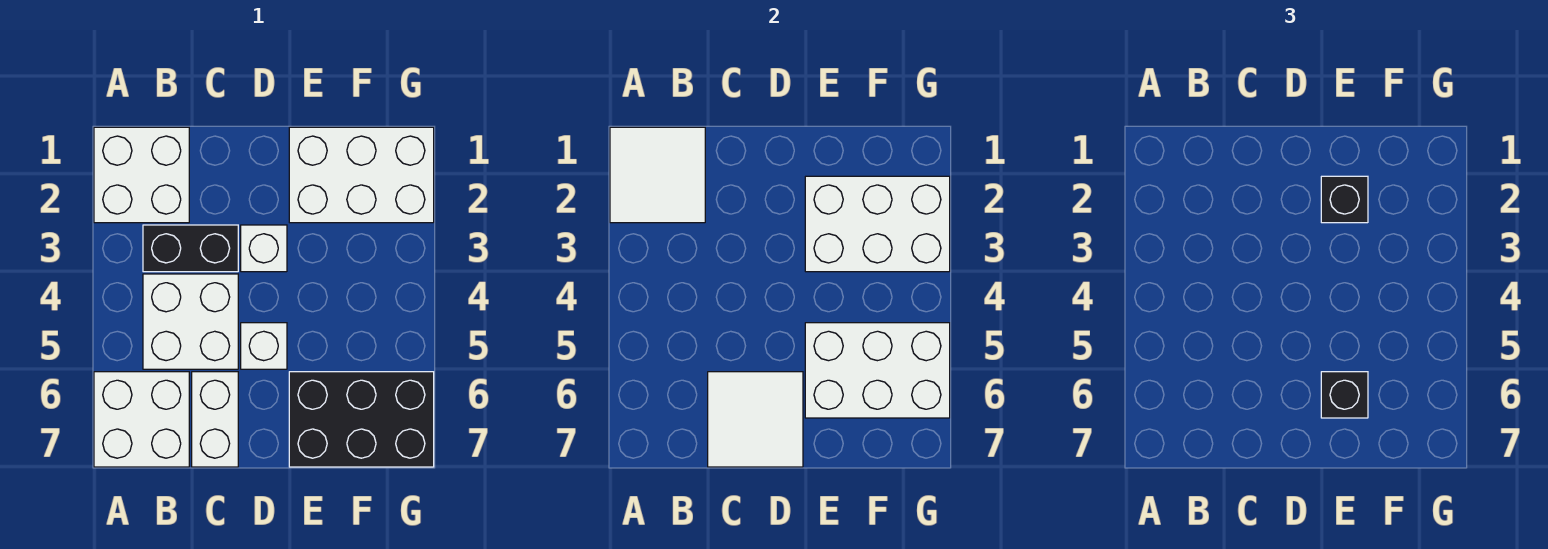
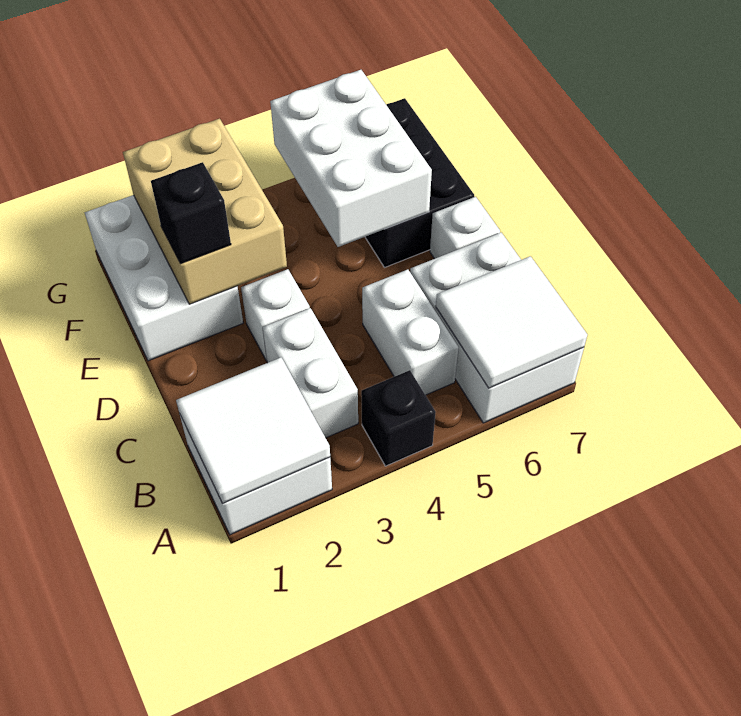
black 1x2 brick [143,225,238,272] -> white 1x2 brick [263,308,358,438]
white 2x2 brick [143,274,238,369] -> white 1x2 brick [362,270,459,395]
white 2x2 tile [708,372,803,467] -> white 2x2 tile moved to [436,256,587,388]
white 1x1 brick [241,323,287,369] -> white 1x1 brick moved to [430,197,500,259]
white 2x3 brick [805,176,950,272] -> tan 2x3 brick [123,119,287,304]
black 1x1 brick [1321,372,1368,418] -> black 1x1 brick moved to [361,370,436,466]

